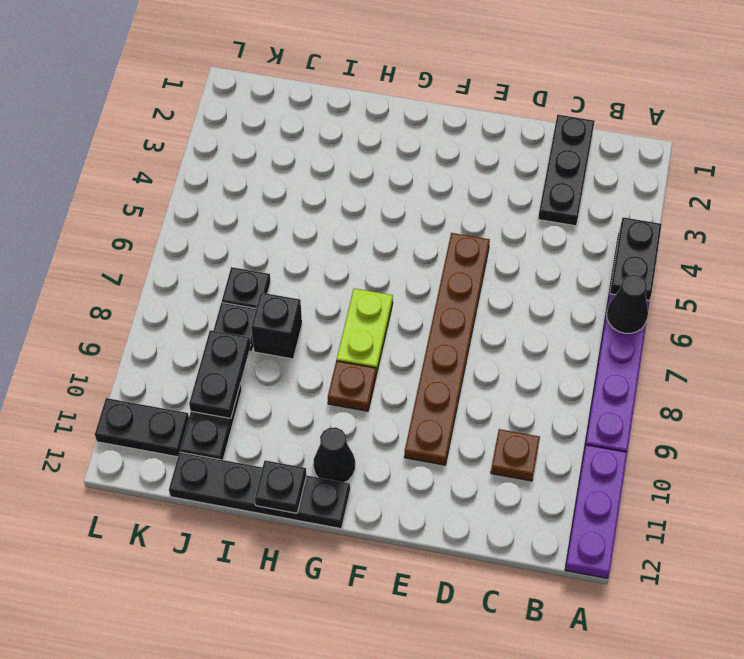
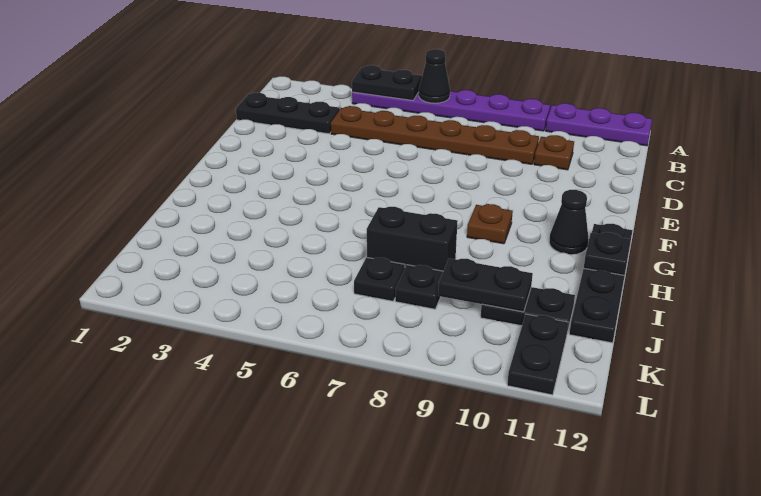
brown 1x6 plate [405,233,490,465] -> brown 1x6 plate moved to [331,106,539,164]
lime 1x2 plate [337,288,393,374] -> none
black 1x1 brick [251,293,302,359] -> black 1x2 brick [367,207,458,271]

